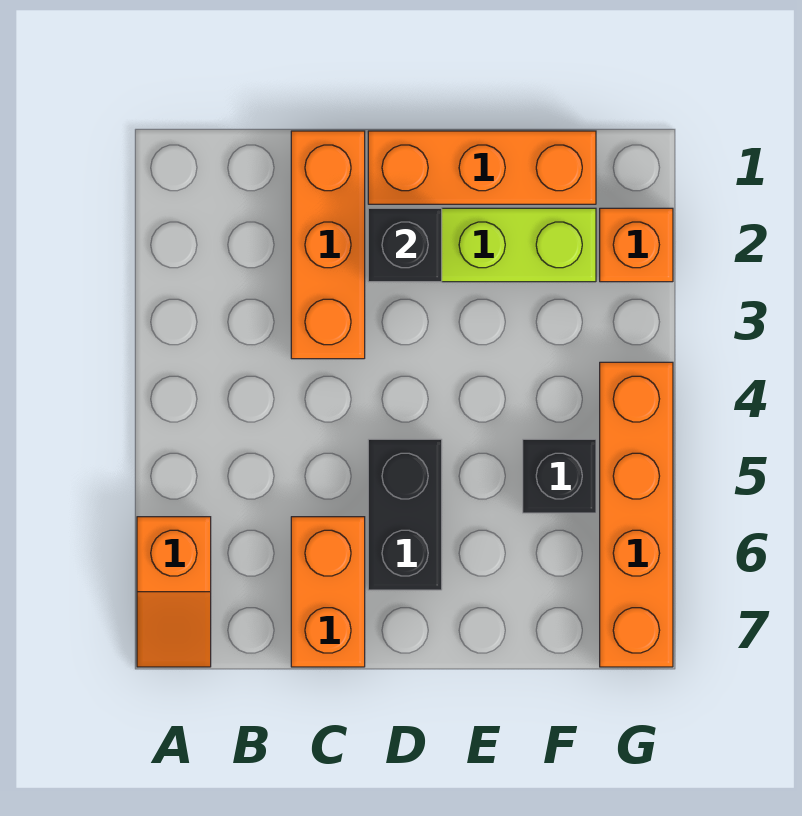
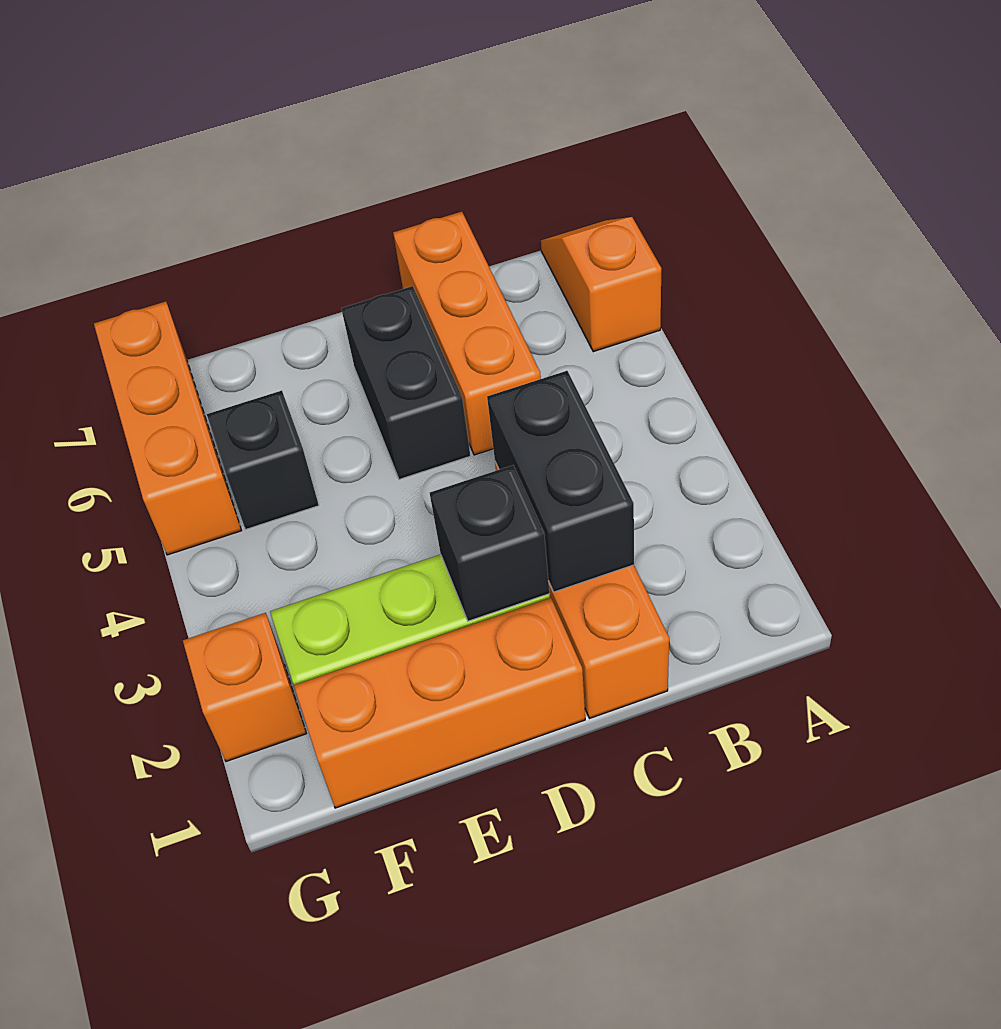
none -> black 1x2 brick [487,371,634,592]
orange 1x2 brick [291,517,365,667] -> orange 1x3 brick [393,212,541,455]
orange 1x4 brick [600,362,673,667] -> orange 1x3 brick [94,301,242,555]

